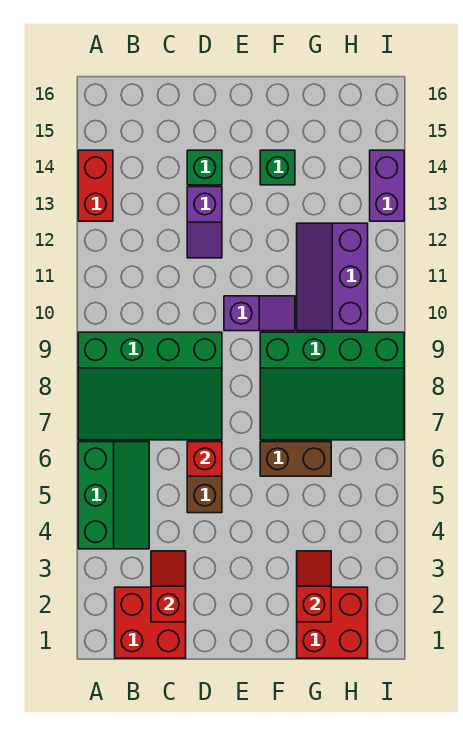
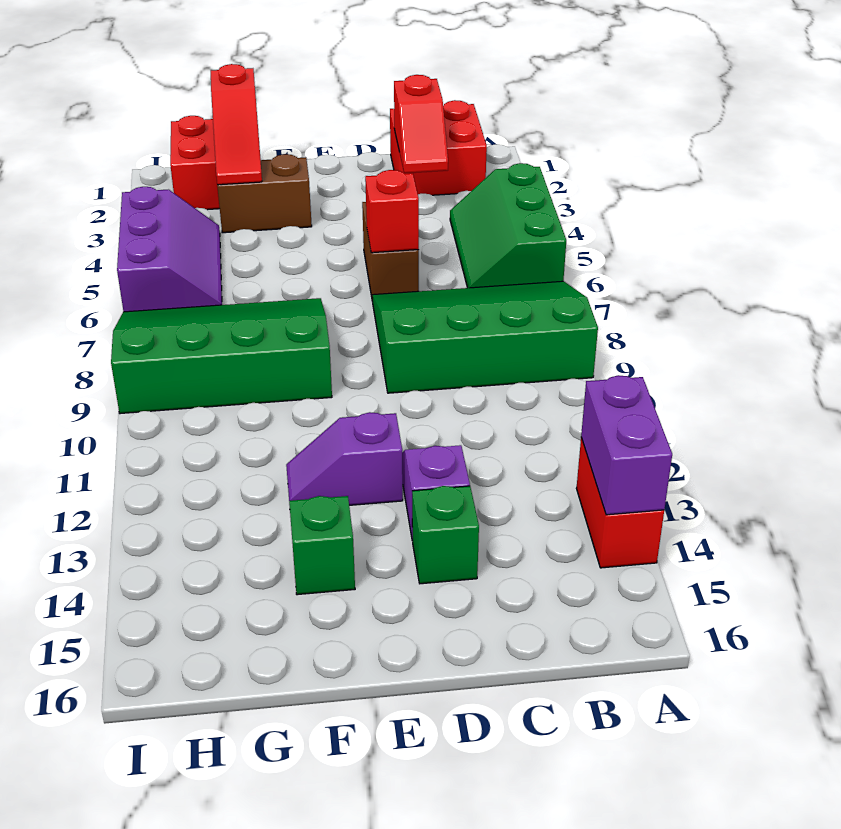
purple 1x2 slope [224,296,295,331] -> purple 1x2 slope moved to [286,412,403,505]
brown 1x2 brick [260,442,331,476] -> brown 1x2 brick moved to [217,154,312,233]
red 1x2 slope [297,551,331,622] -> red 1x3 slope [211,64,262,185]
purple 2x3 slope [297,223,368,331] -> purple 2x3 slope moved to [117,187,222,312]
purple 1x2 brick [370,150,404,221] -> purple 1x2 brick moved to [581,375,672,515]

